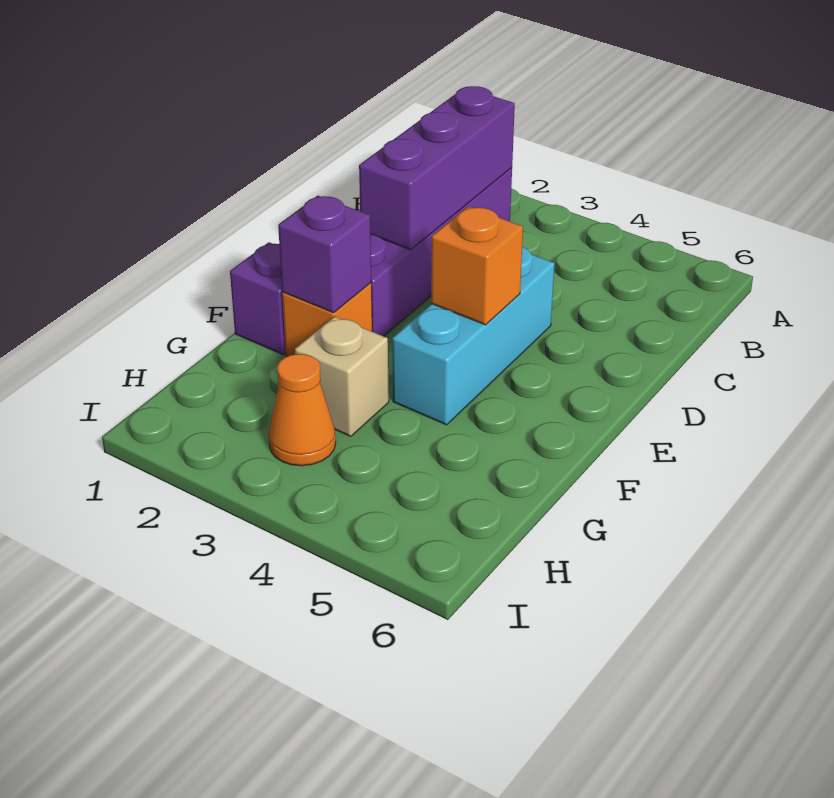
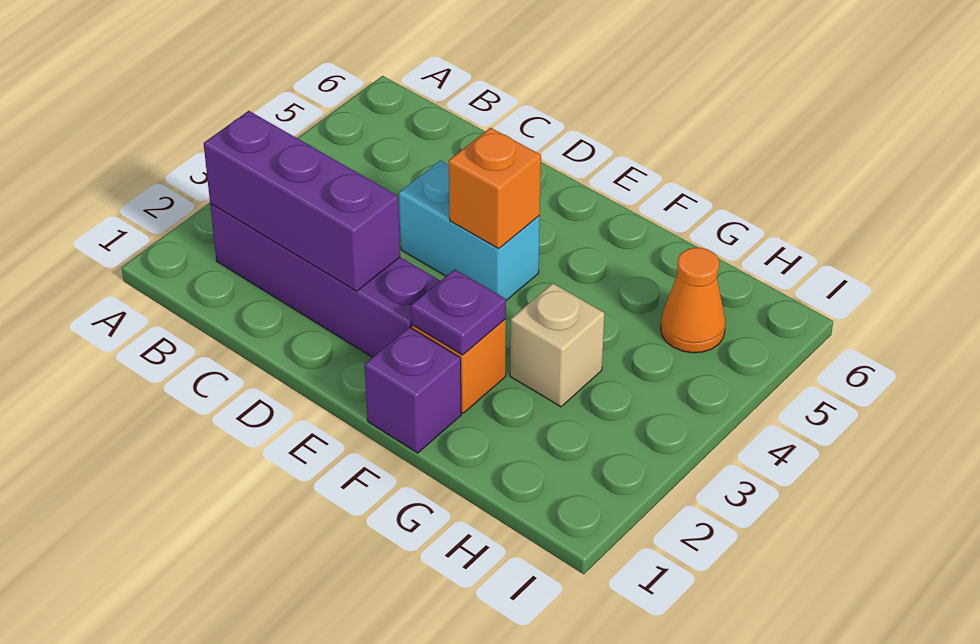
cyan 1x3 brick [392,247,554,425] -> cyan 1x2 brick [399,160,540,301]
purple 1x1 brick [278,196,371,313] -> purple 1x1 plate [411,269,506,355]
orange 1x1 cone [269,354,336,466] -> orange 1x1 cone moved to [661,248,726,353]

